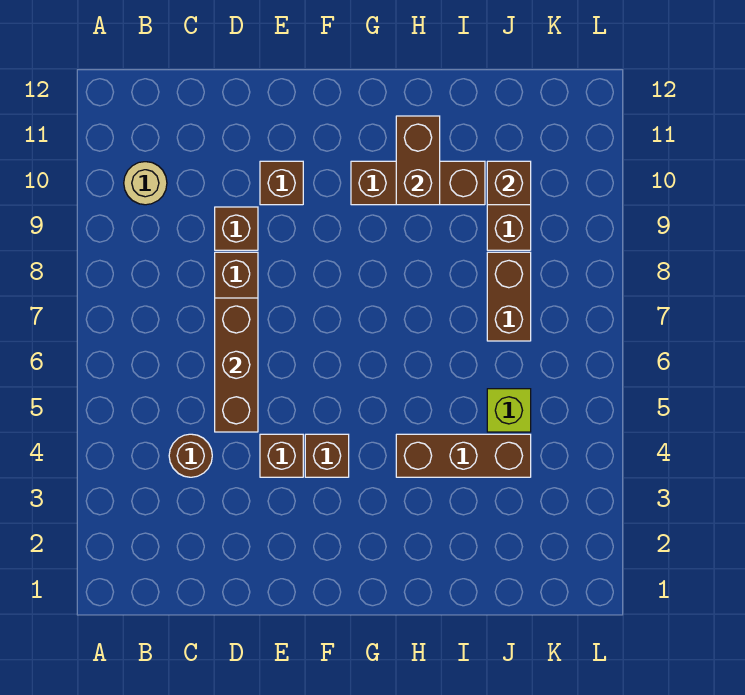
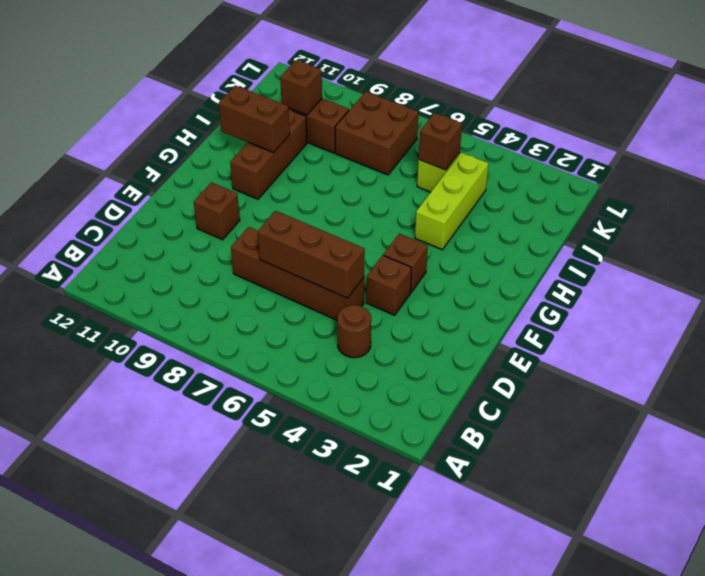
tan 1x1 round brick [124,162,167,205] -> none
brown 1x1 brick [215,207,258,250] -> brown 1x1 brick moved to [419,113,462,170]
brown 1x3 brick [396,434,531,477] -> lime 1x3 brick [415,152,489,250]
brown 1x2 brick [487,252,531,341] -> brown 2x2 brick [335,92,419,175]

